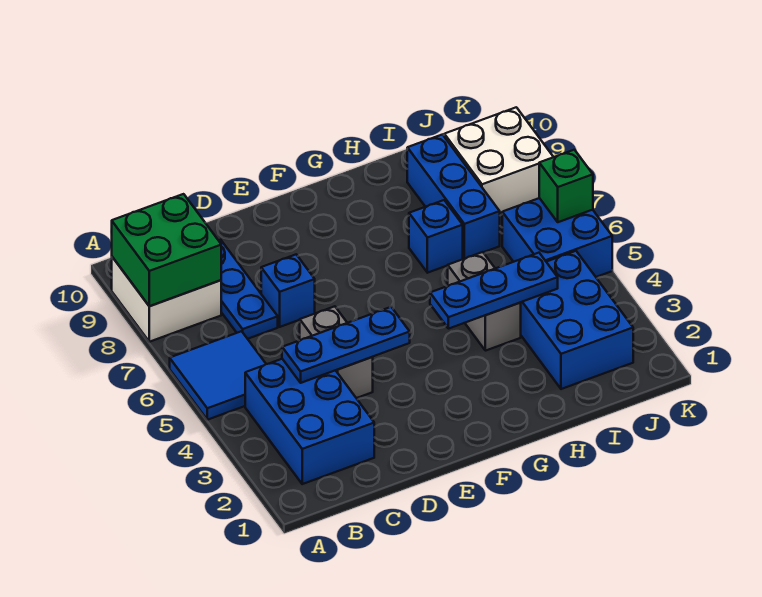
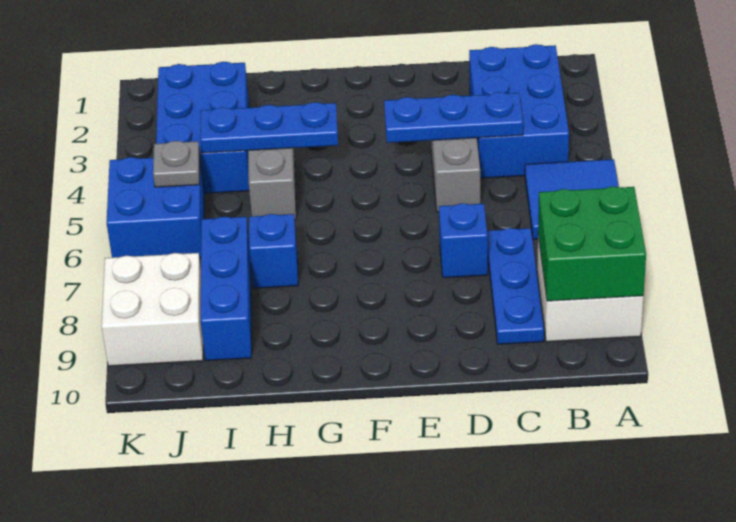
none -> grey 1x1 plate [153,141,200,187]
green 1x1 brick [539,150,593,222] -> none

